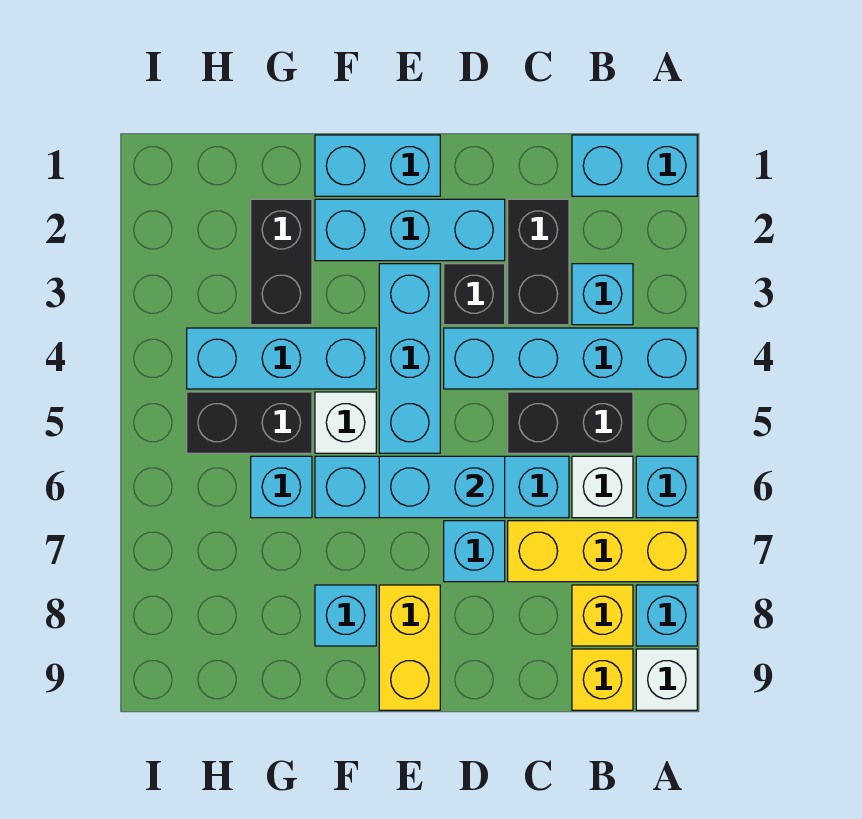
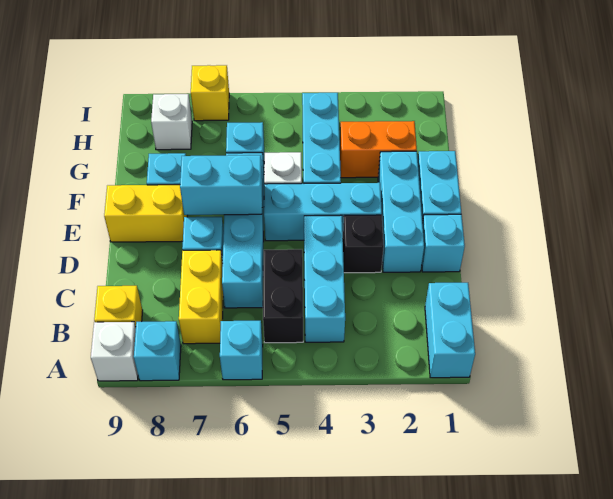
cyan 1x4 brick [444,328,697,389] -> cyan 1x3 brick [304,215,345,342]
yellow 1x3 brick [508,521,697,582] -> yellow 1x2 brick [179,250,223,344]
cyan 1x1 brick [572,264,633,325] -> cyan 1x1 brick moved to [422,214,465,272]
white 1x1 brick [572,456,633,518] -> white 1x1 brick moved to [151,94,192,150]
yellow 1x1 brick [572,585,633,646] -> yellow 1x1 brick moved to [191,65,229,121]
black 1x2 brick [508,199,569,325] -> none
cyan 1x2 brick [379,456,505,518] -> cyan 1x2 brick turned to [180,155,262,215]
black 1x2 brick [251,199,312,325] -> orange 1x2 brick [340,121,417,178]
black 1x2 brick [187,392,312,453] -> none

